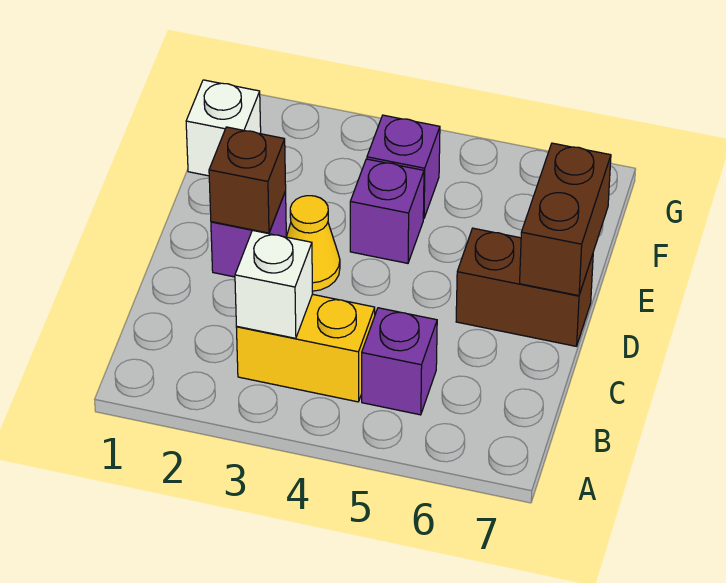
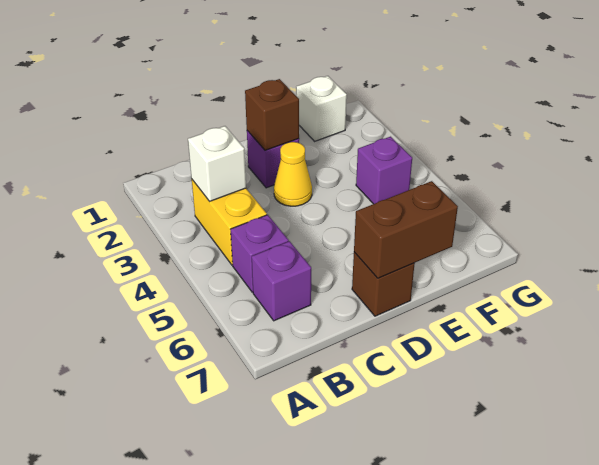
brown 1x2 brick [456,228,593,346] -> brown 1x1 brick [352,252,415,316]
purple 1x1 brick [350,159,424,263] -> purple 1x1 brick moved to [252,241,311,321]

